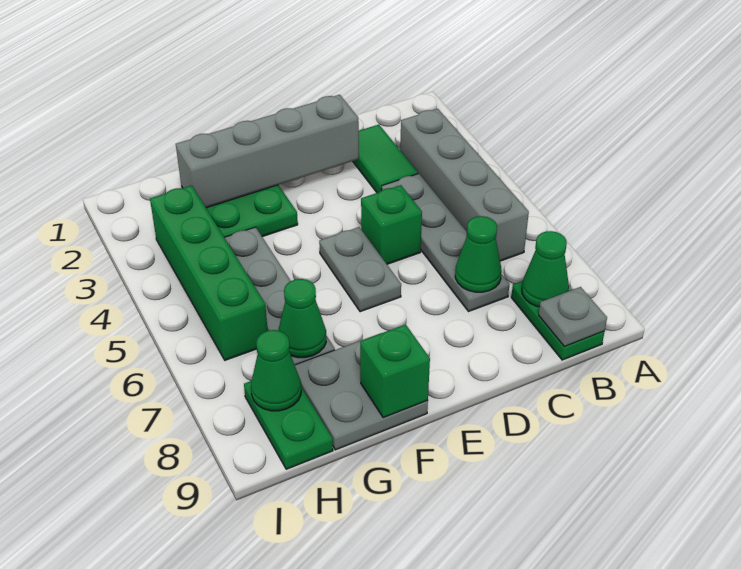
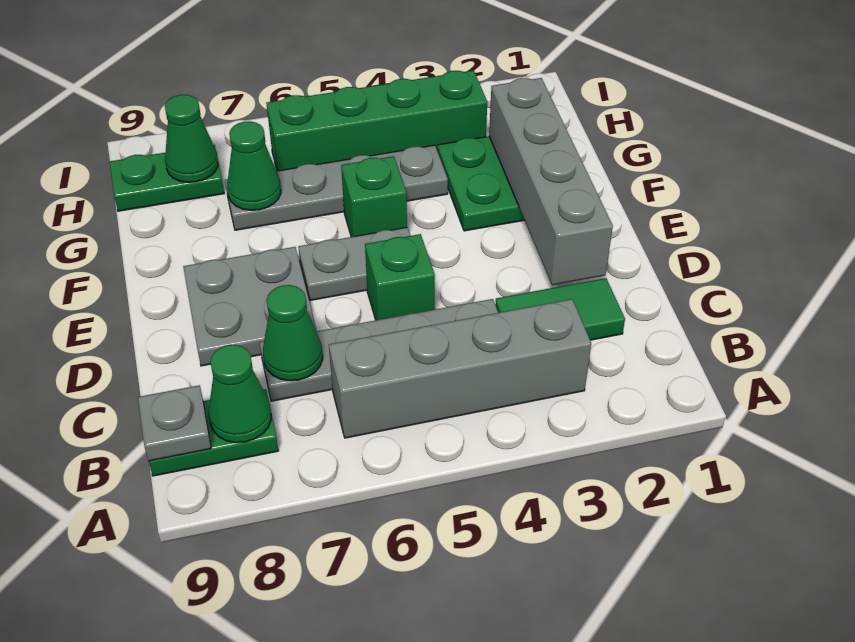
grey 2x2 plate [295,335,428,450] -> grey 2x2 plate moved to [183,247,317,366]
green 1x1 brick [360,324,430,418] -> green 1x1 brick moved to [341,156,407,237]

